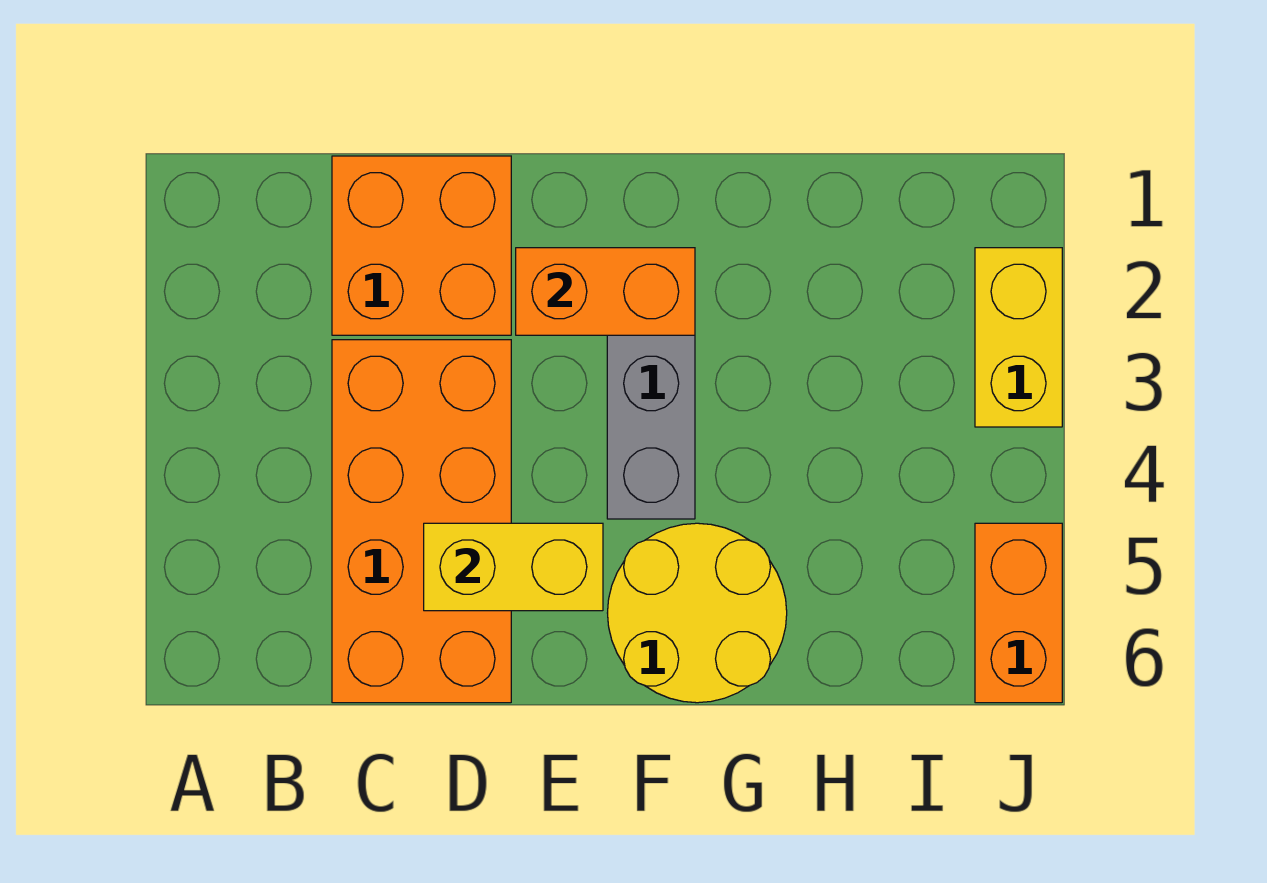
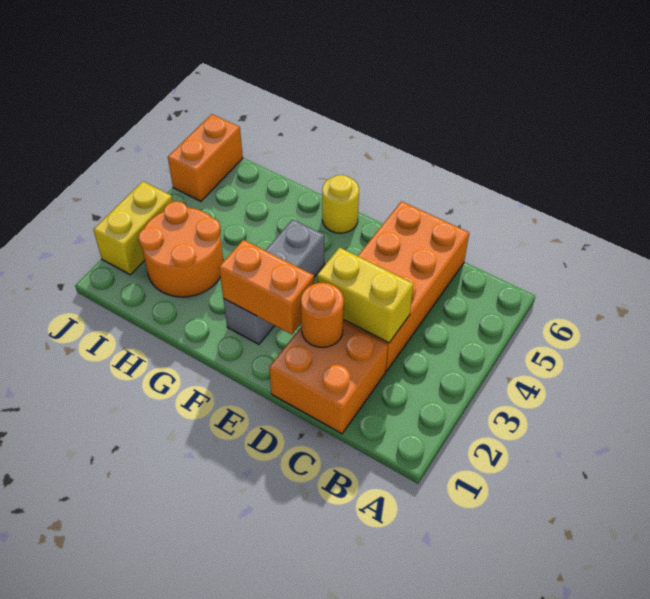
none -> orange 1x1 round brick [301,283,344,348]
yellow 1x2 brick [424,523,603,611] -> yellow 1x2 brick moved to [317,248,413,343]
yellow 2x2 round brick [608,523,787,703] -> yellow 1x1 round brick [322,175,359,233]
none -> orange 2x2 round brick [138,201,223,297]

